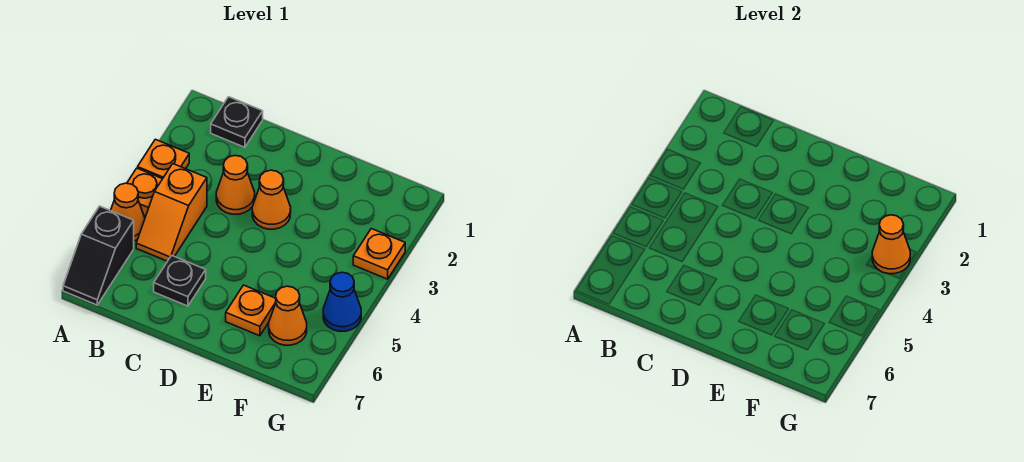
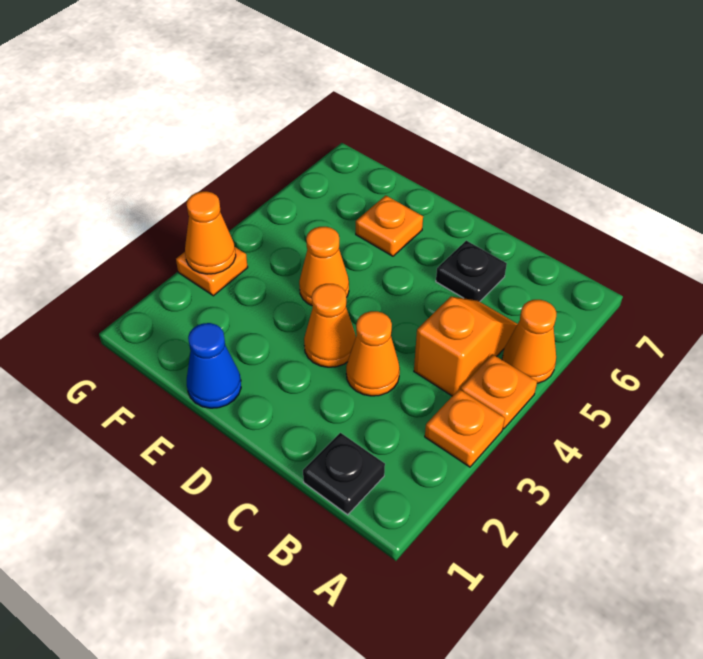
black 1x2 slope [63,206,134,305] -> none
orange 1x1 cone [269,286,307,345] -> orange 1x1 cone moved to [299,227,349,306]
blue 1x1 cone [323,272,361,331] -> blue 1x1 cone moved to [187,323,241,408]

